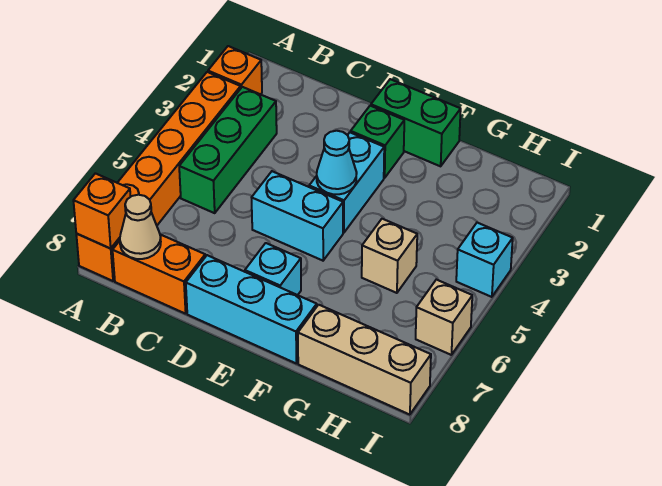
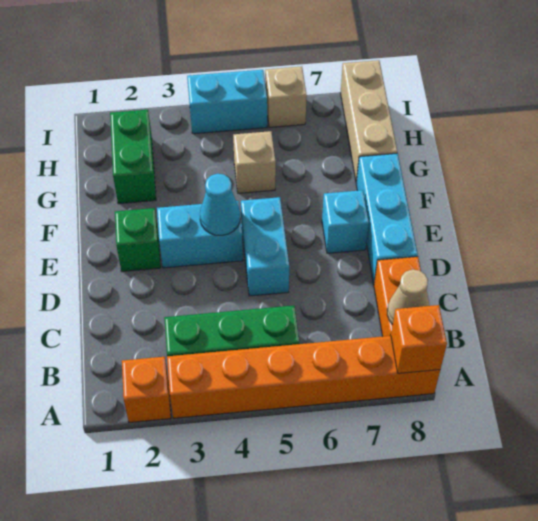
green 1x2 brick [371,79,461,166] -> green 1x2 brick moved to [110,110,156,204]
cyan 1x1 brick [456,223,513,297] -> cyan 1x2 brick [187,70,267,134]

